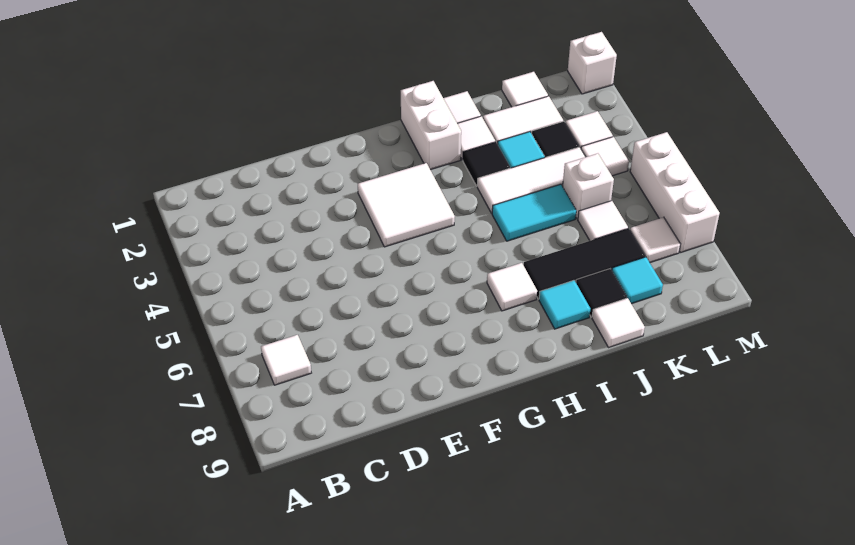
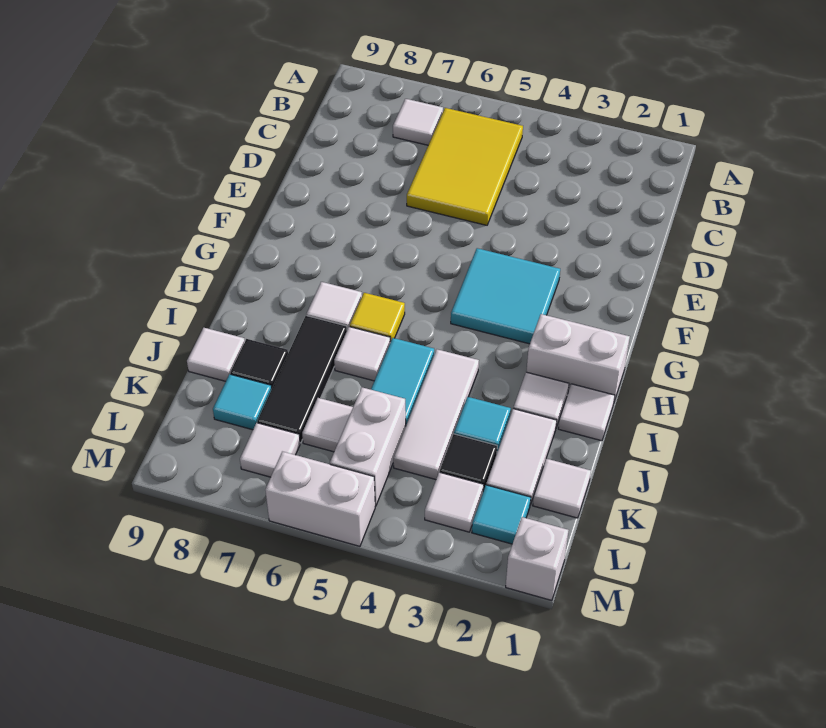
none -> yellow 2x3 tile [407,108,523,225]
white 2x2 tile [358,163,455,247] -> cyan 2x2 tile [451,248,560,344]
none -> yellow 1x1 tile [350,293,405,342]
black 1x1 tile [463,142,510,186] -> none
cyan 1x1 tile [539,280,590,329] -> cyan 1x1 tile moved to [472,485,531,544]
white 1x1 brick [563,153,614,219] -> white 1x2 brick [330,387,406,506]
white 1x1 tile [581,137,629,176] -> white 1x1 tile moved to [334,327,390,381]
white 1x3 brick [630,132,720,252] -> white 1x2 brick [265,451,375,546]

